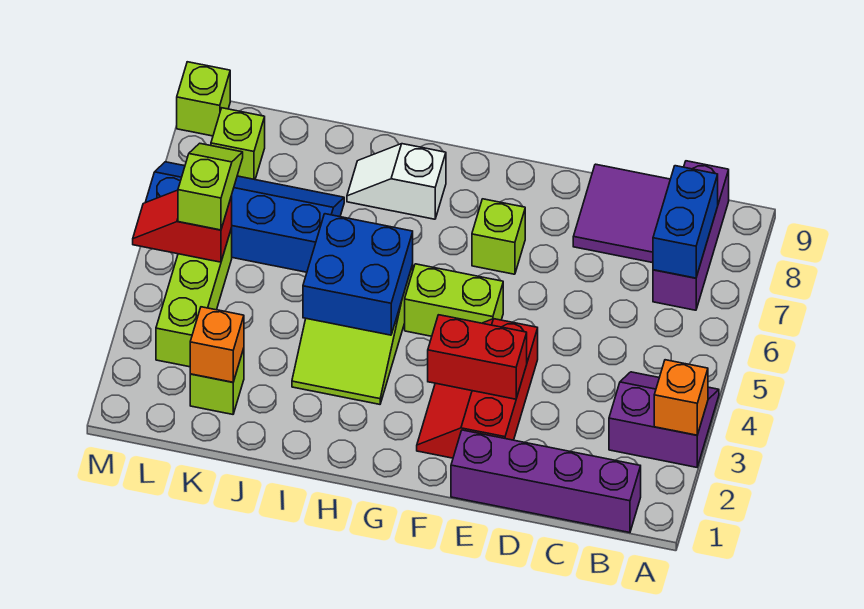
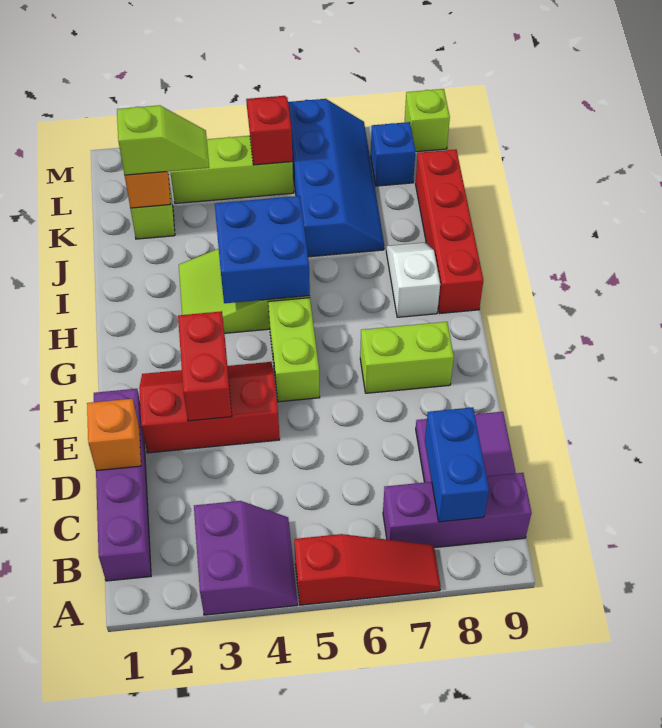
orange 1x1 brick [654,360,708,435] -> orange 1x1 brick moved to [87,399,141,471]
none -> red 1x3 slope [294,534,441,605]
blue 1x2 brick [653,166,718,278] -> blue 1x2 brick turned to [425,407,489,522]
lime 1x1 brick [472,199,525,274] -> lime 1x2 brick [360,322,454,393]
none -> red 1x4 brick [415,149,483,313]
lime 1x2 slope [178,143,243,230] -> lime 1x2 slope moved to [117,105,209,175]
lime 1x1 brick [211,108,265,180] -> blue 1x1 brick [371,122,416,186]

